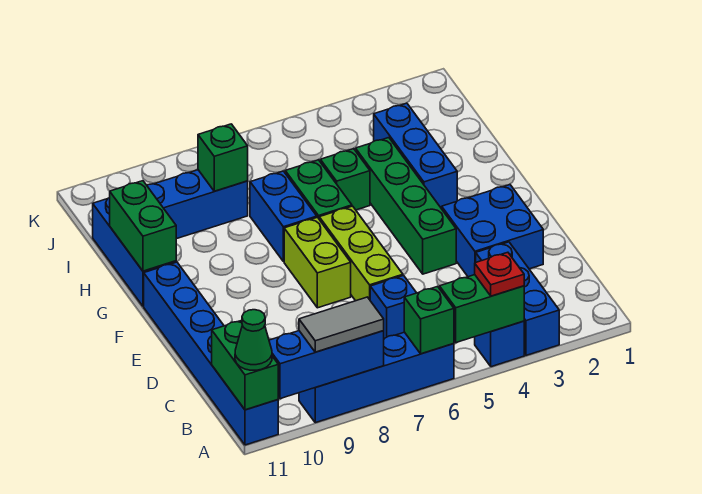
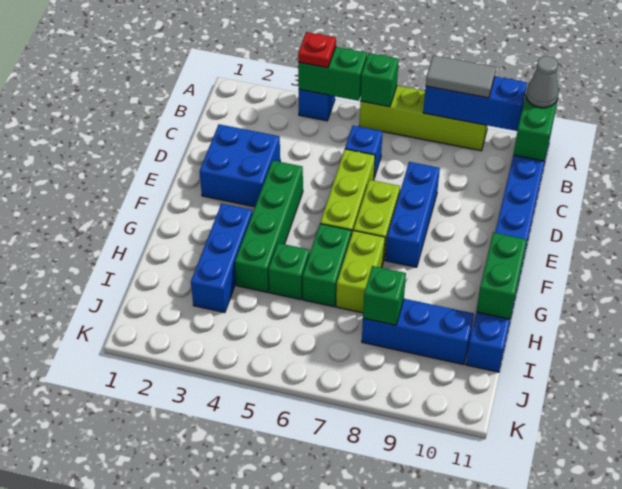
blue 1x3 brick [476,242,559,355] -> blue 1x3 brick moved to [385,162,440,267]
blue 1x4 brick [299,332,454,423] -> lime 1x4 brick [359,86,488,151]
green 1x1 cone [235,310,272,370] -> grey 1x1 cone [526,56,558,108]
blue 1x2 brick [250,171,317,262] -> lime 1x2 brick [336,231,385,313]

